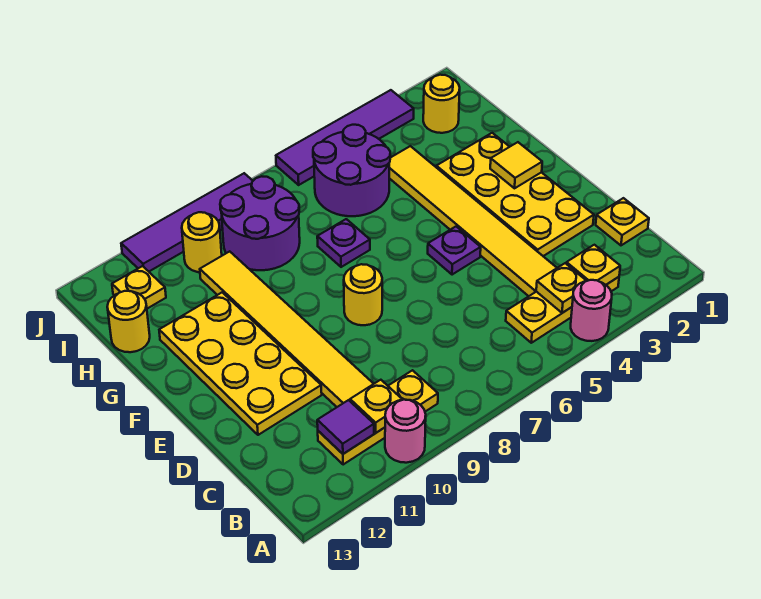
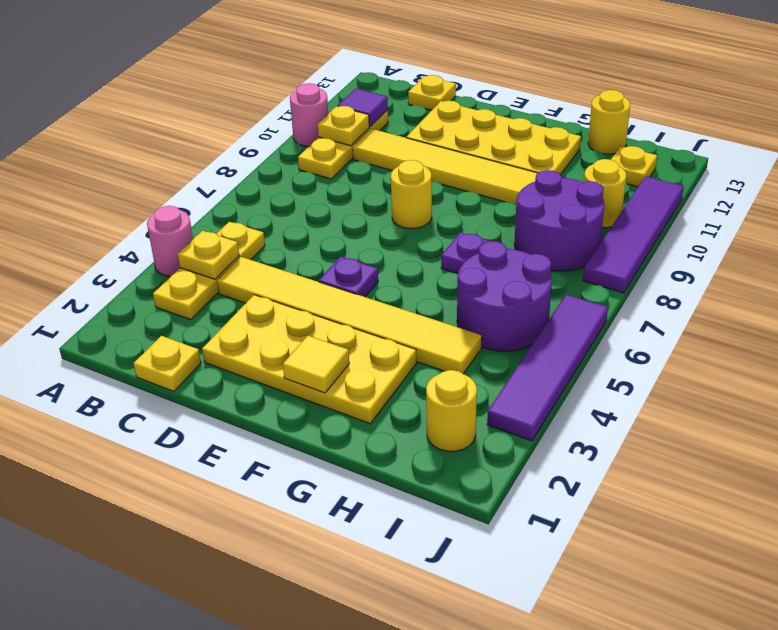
yellow 1x1 plate [566,245,620,285] -> yellow 1x1 plate moved to [408,75,456,110]

